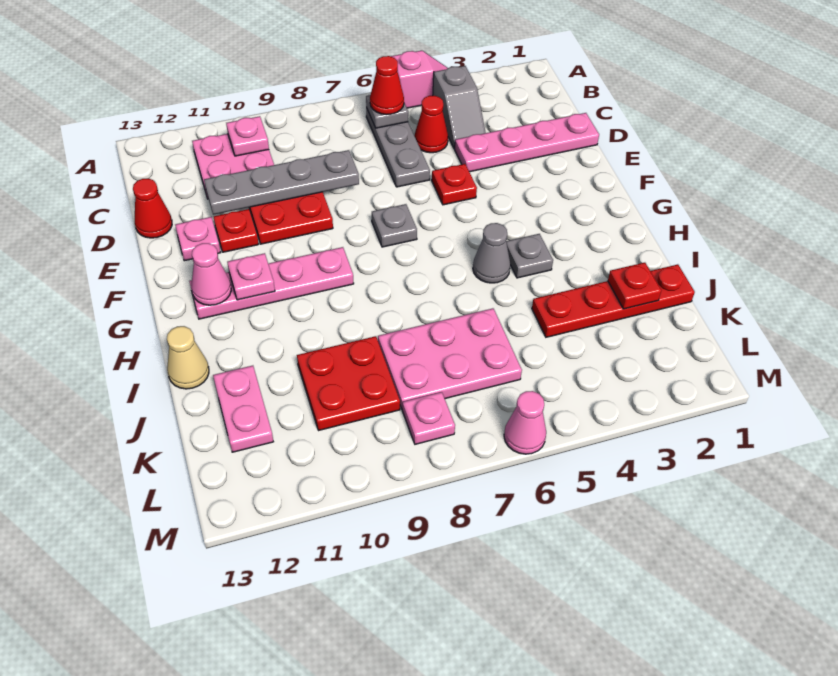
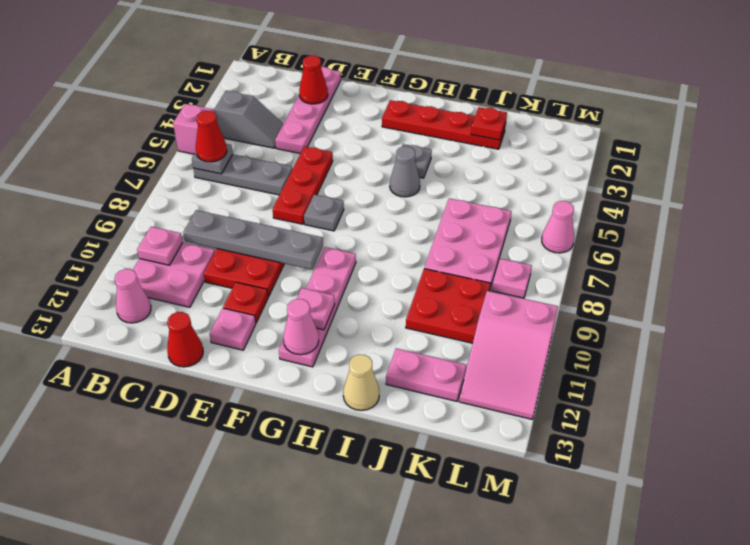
none -> pink 1x1 cone [115,269,151,323]
red 1x1 cone [414,96,448,153] -> red 1x1 cone moved to [299,56,328,104]
grey 1x4 plate [204,150,359,215] -> grey 1x4 plate turned to [183,210,323,270]
red 1x1 plate [432,164,477,205] -> red 1x3 plate [273,146,333,224]
red 1x4 plate [532,264,695,337] -> red 1x4 plate turned to [382,100,506,149]
none -> pink 2x3 slope [459,291,558,419]

